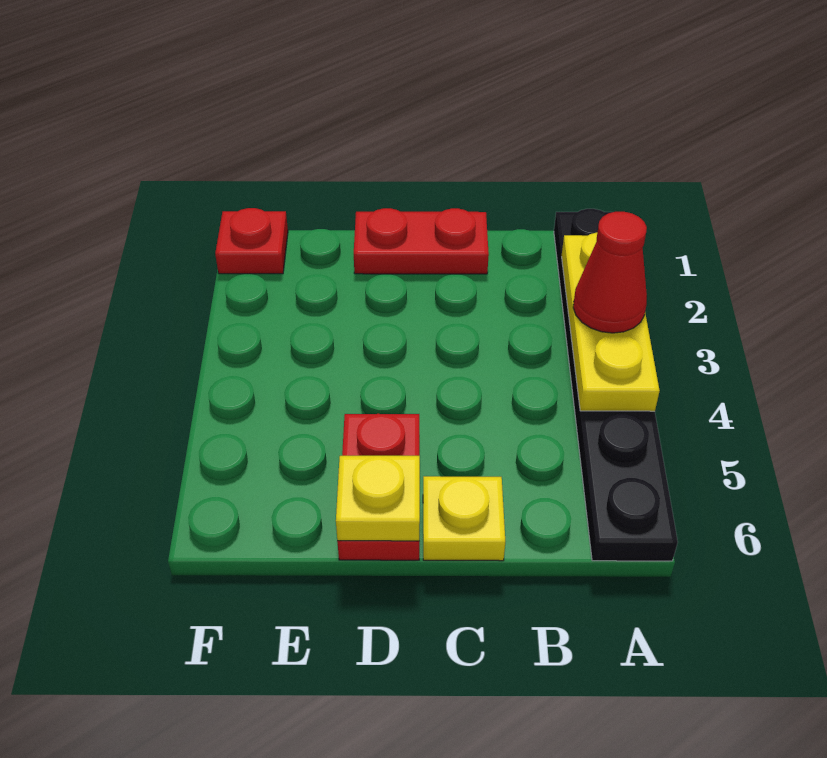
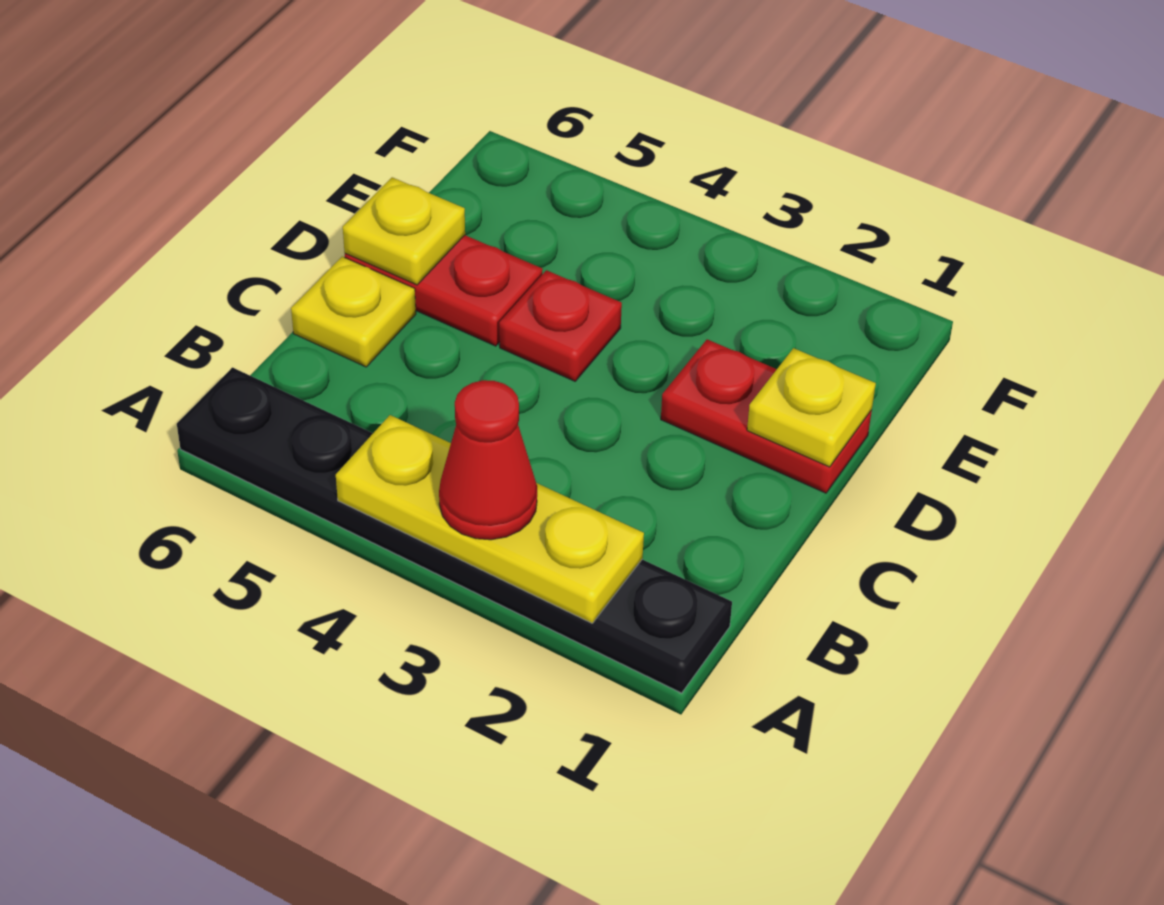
red 1x2 plate [354,208,489,274] -> red 1x2 plate turned to [661,339,872,493]
none -> yellow 1x1 plate [747,348,876,467]
red 1x1 plate [215,208,288,274] -> red 1x1 plate moved to [499,270,622,381]

